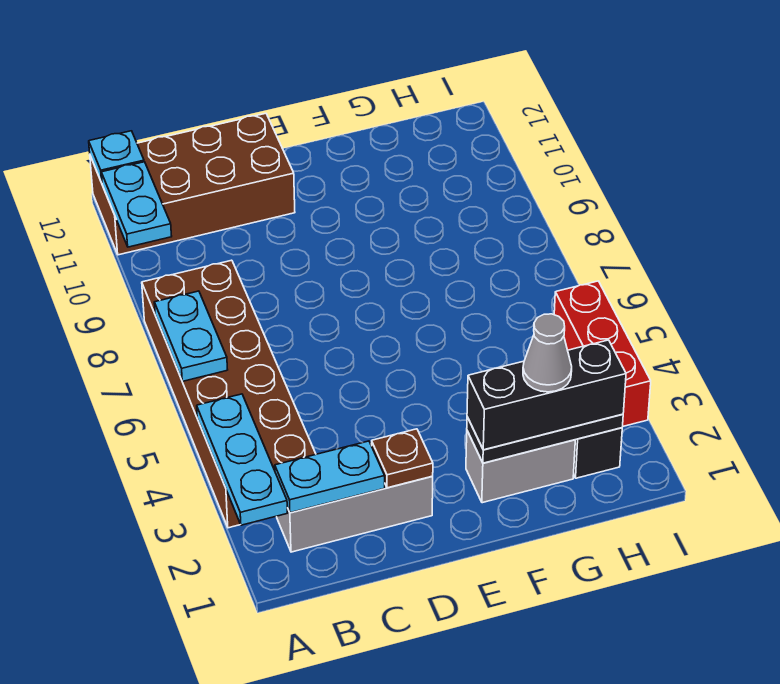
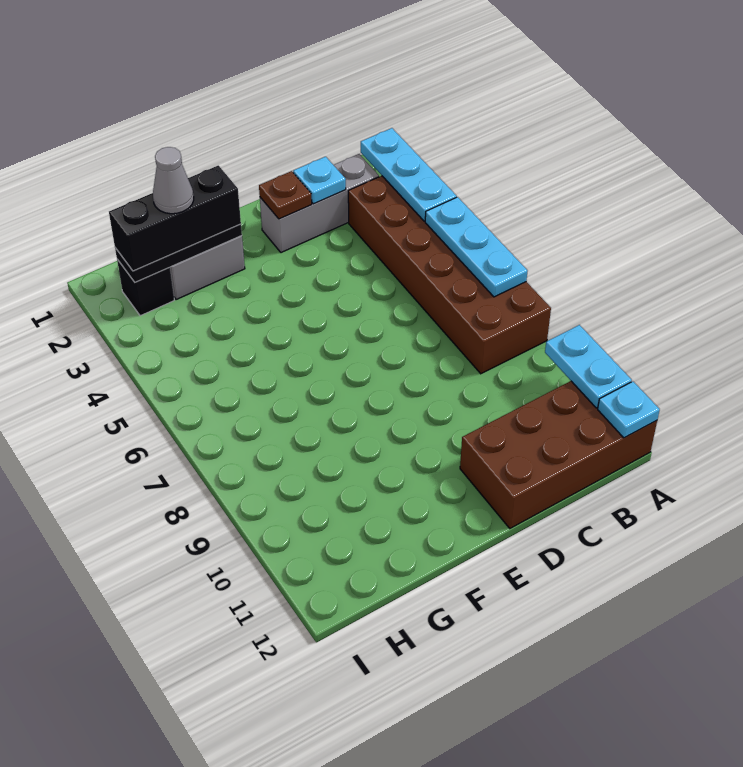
cyan 1x2 plate [154,291,228,381] -> cyan 1x3 plate [425,197,527,297]
cyan 1x2 plate [275,441,385,513] -> cyan 1x1 plate [293,157,346,204]
red 1x3 brick [554,281,651,426] -> none

